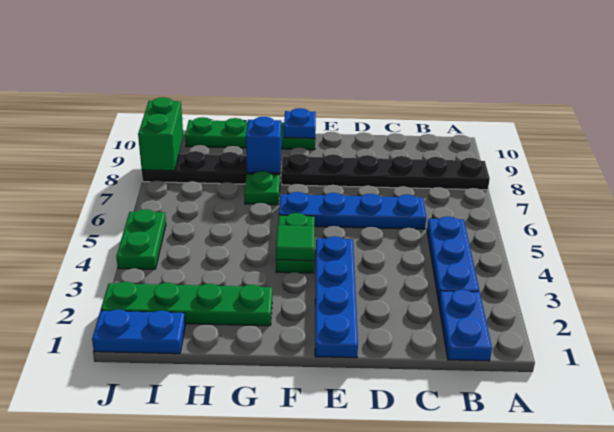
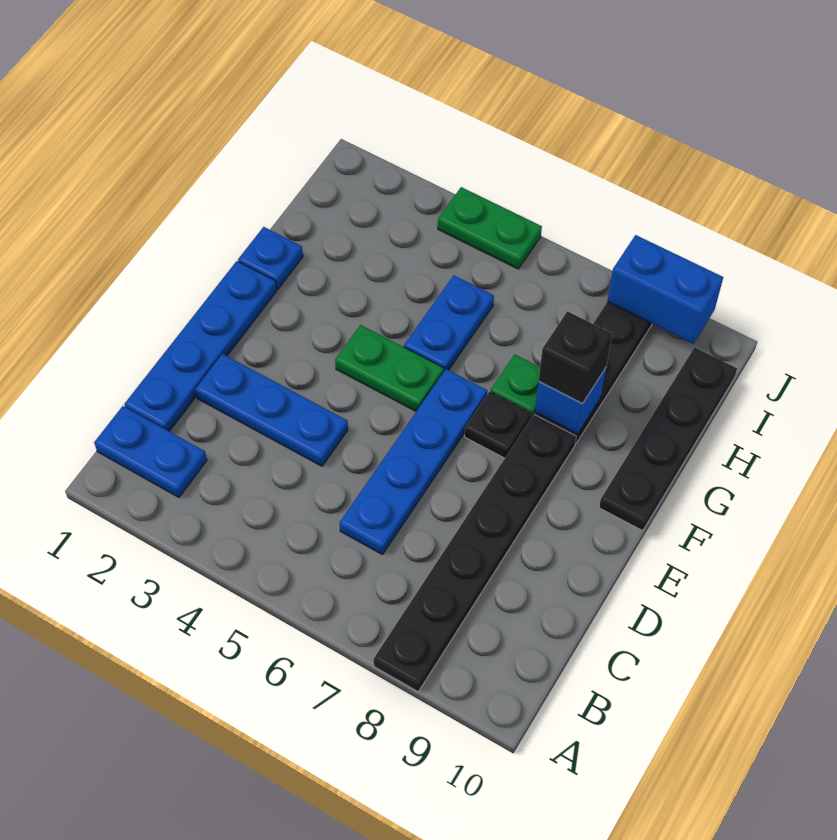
blue 1x3 plate [427,216,479,302] -> blue 1x3 plate moved to [195,354,348,466]
blue 1x4 plate [315,236,358,358] -> blue 1x4 plate turned to [124,261,277,431]
green 1x1 tile [276,225,315,261] -> none
none -> black 1x1 plate [465,392,531,458]
green 1x4 plate [185,117,315,150] -> black 1x4 plate [599,347,737,531]
blue 1x1 plate [284,108,316,138] -> blue 1x1 plate moved to [238,227,303,289]
green 1x4 plate [101,282,272,326] -> none
none -> black 1x1 brick [539,311,612,404]
blue 1x2 plate [92,309,185,354] -> blue 1x2 plate moved to [404,276,494,371]
green 1x2 brick [138,97,183,171] -> blue 1x2 brick [607,235,723,344]

